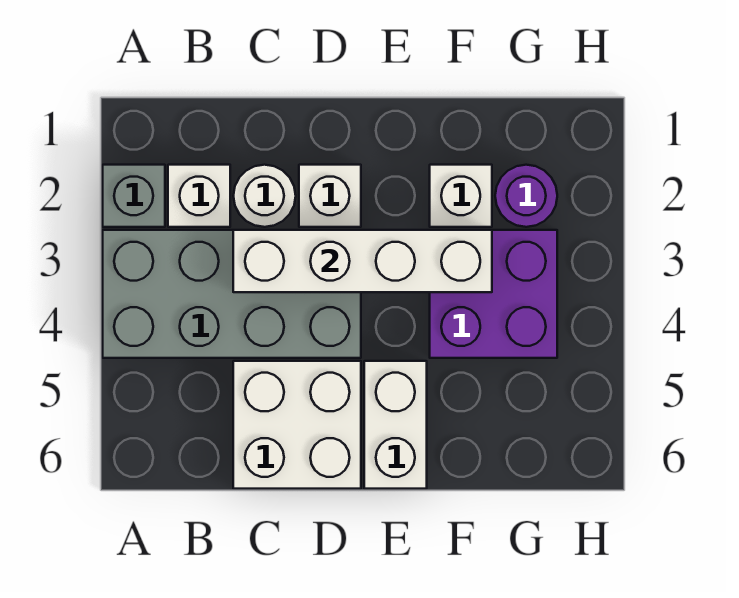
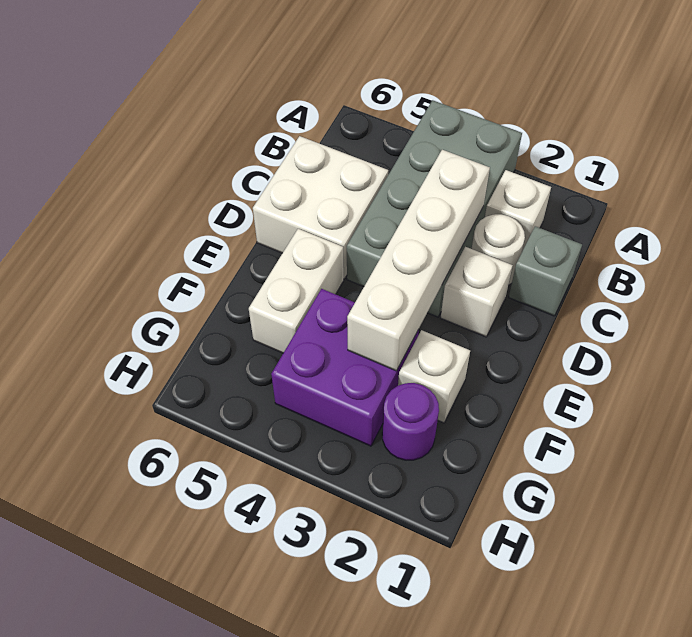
grey 1x1 brick [103,165,165,227] -> grey 1x1 brick moved to [509,226,582,316]
white 1x2 brick [364,361,427,489] -> white 1x2 brick turned to [249,229,344,353]

